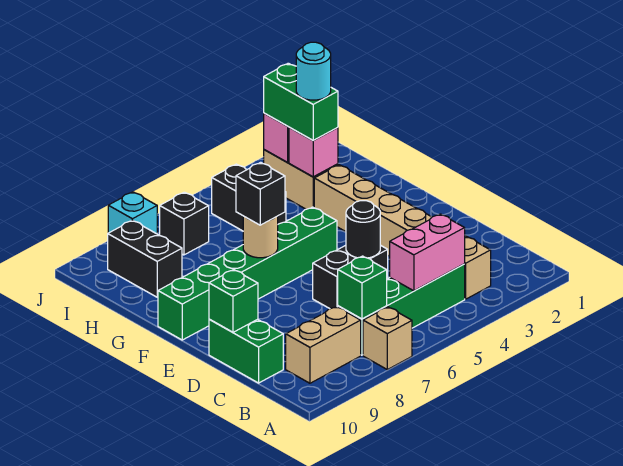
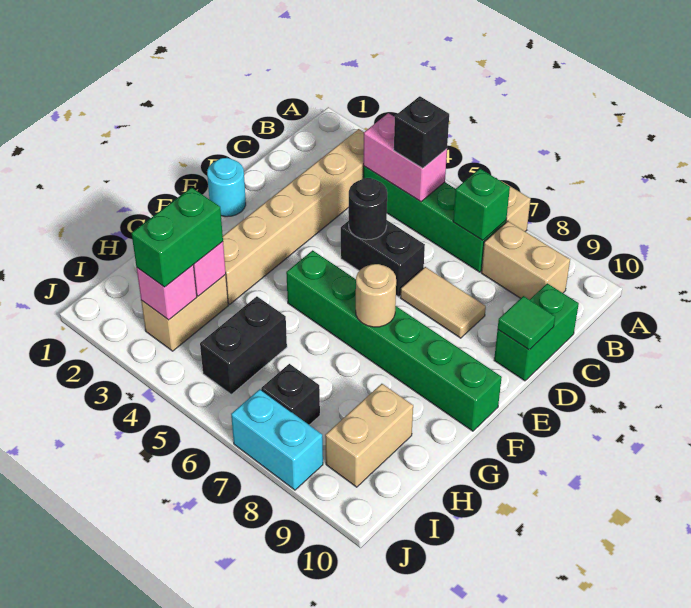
none -> tan 1x2 tile [400,267,486,338]
green 1x1 brick [209,270,258,332] -> green 1x1 tile [498,296,555,350]
black 1x1 brick [236,162,285,225] -> black 1x1 brick moved to [394,96,449,168]
cyan 1x1 round brick [296,42,331,100] -> cyan 1x1 round brick moved to [207,158,246,217]
black 1x2 brick [108,220,182,297] -> tan 1x2 brick [325,384,413,487]
cyan 1x1 brick [108,192,157,234] -> cyan 1x2 brick [231,389,323,490]

